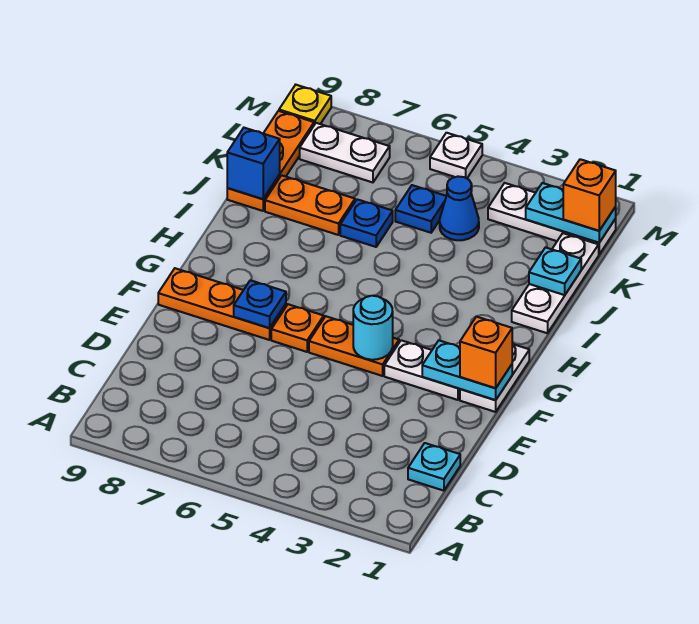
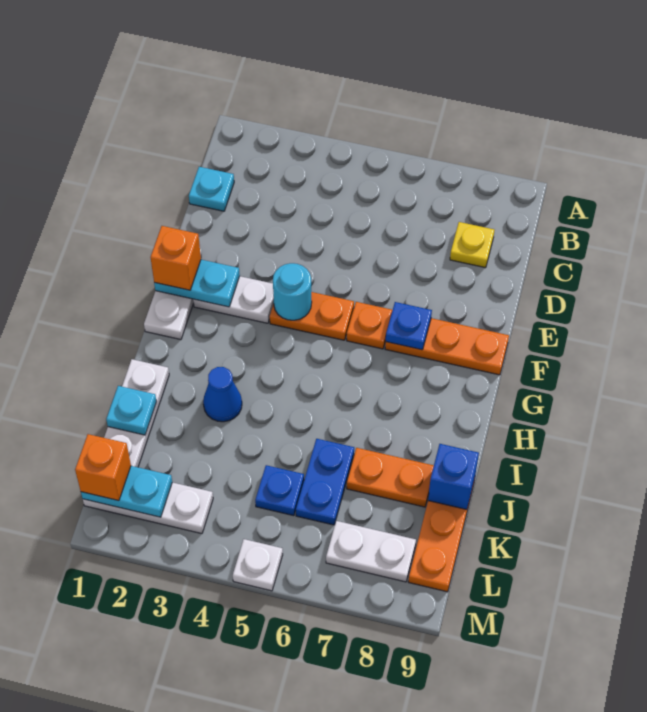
blue 1x1 plate [340,199,393,247] -> blue 1x2 plate [296,439,354,525]
blue 1x1 cone [440,176,479,240] -> blue 1x1 cone moved to [203,367,242,422]
yellow 1x1 plate [279,85,331,125] -> yellow 1x1 plate moved to [450,222,494,268]

